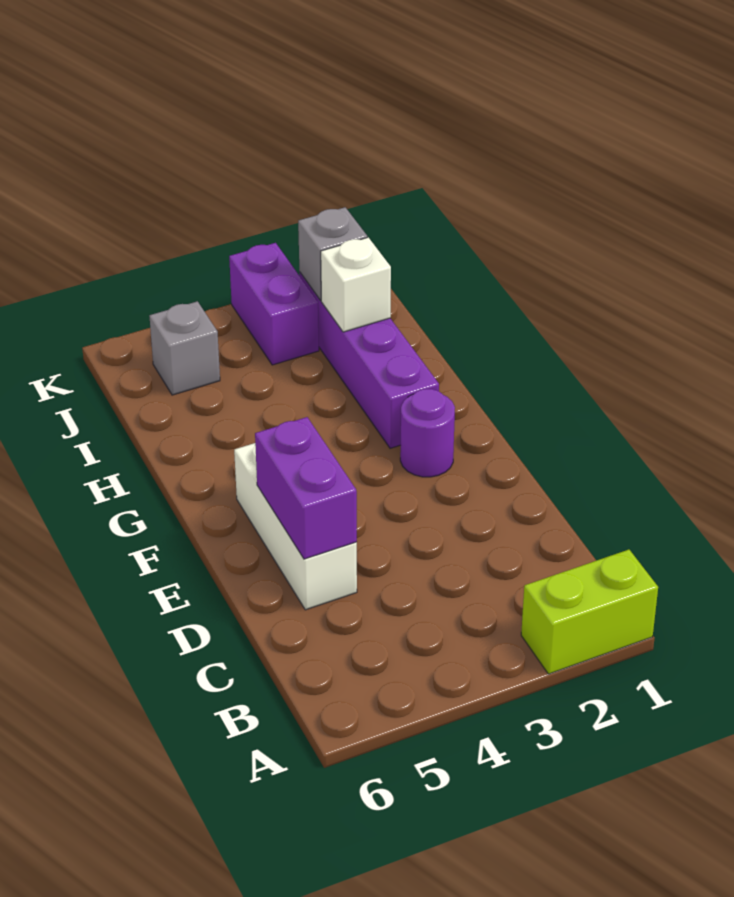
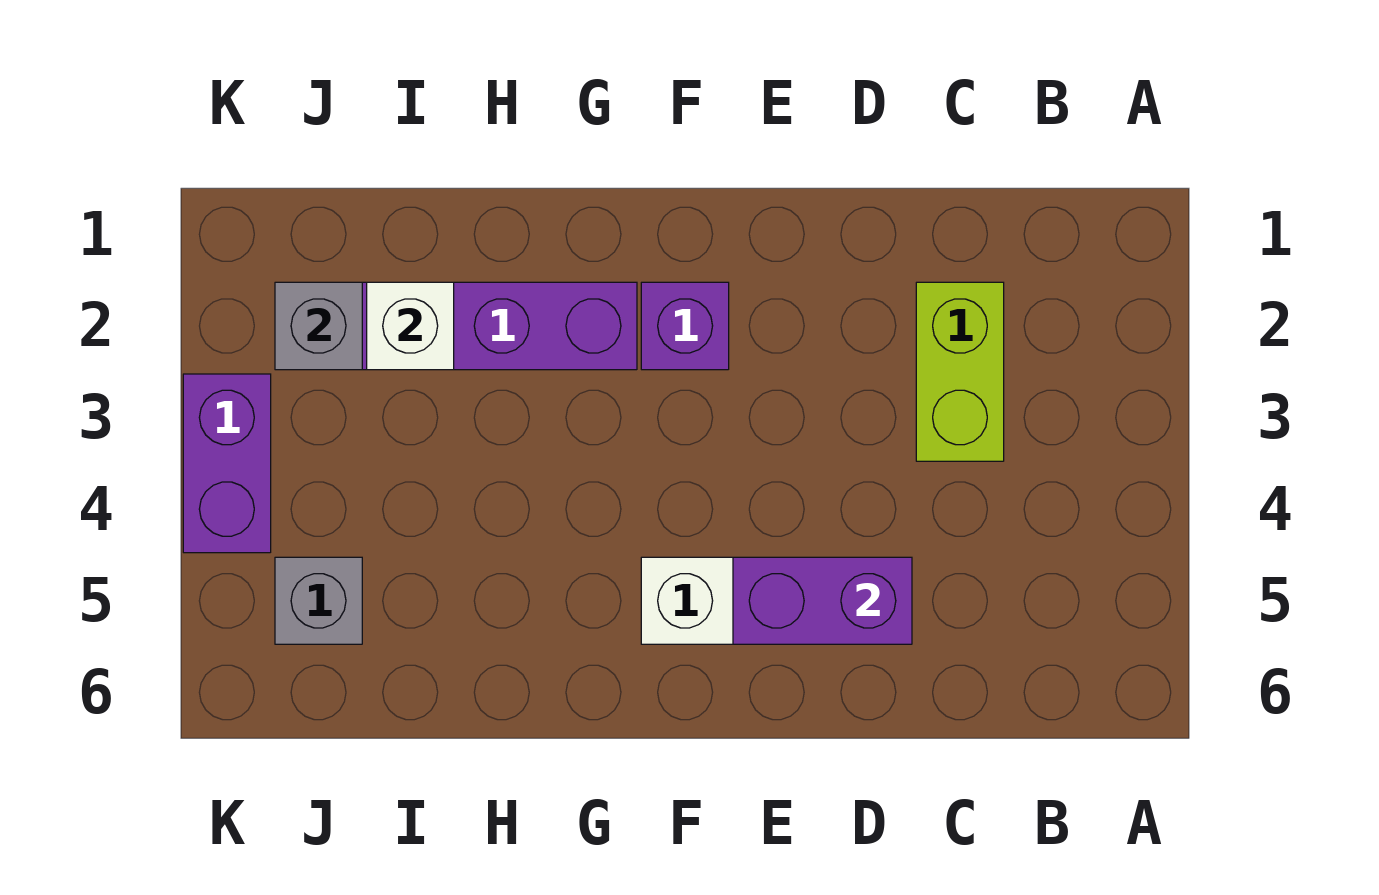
lime 1x2 brick [521,550,658,674] -> lime 1x2 brick moved to [916,282,1004,461]
purple 1x1 round brick [400,389,455,477] -> purple 1x1 brick [641,282,729,370]
purple 1x2 brick [229,243,319,365] -> purple 1x2 brick turned to [183,374,271,553]

